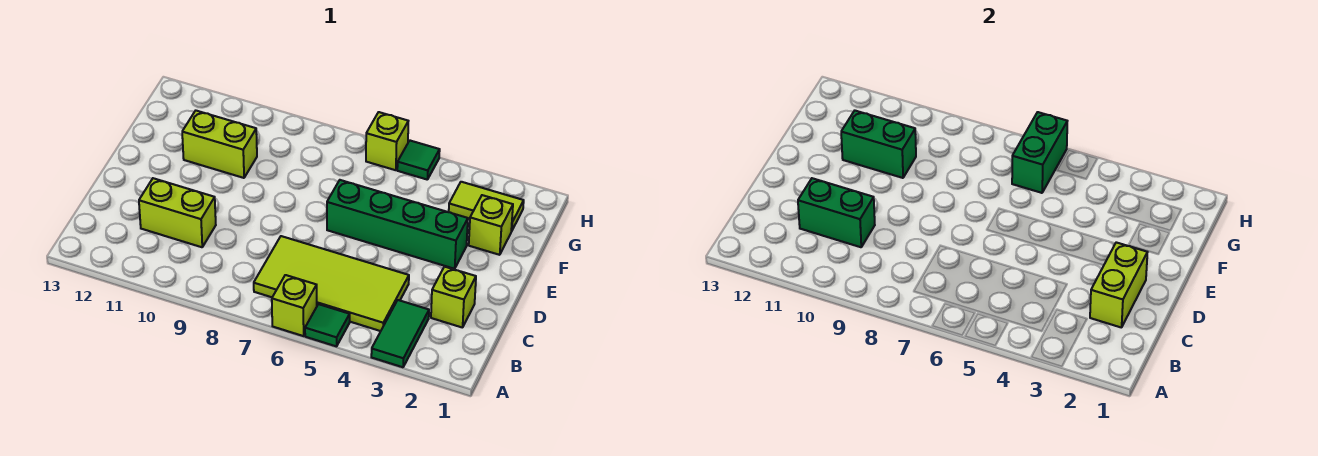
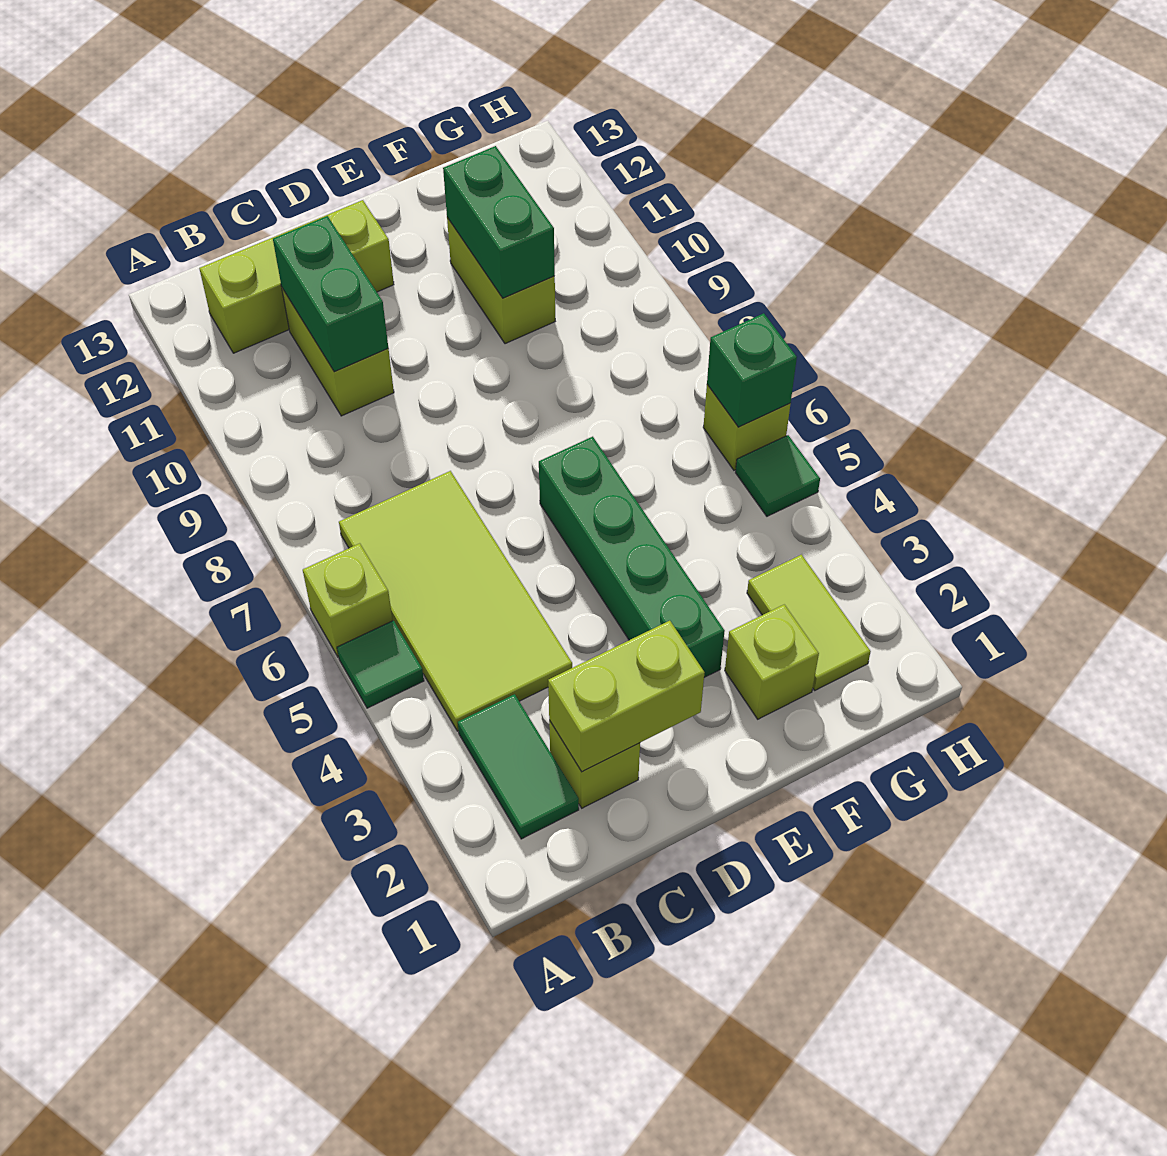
green 1x2 tile [371,300,429,367] -> green 1x2 tile turned to [458,694,579,839]
none -> lime 1x3 brick [199,200,394,353]
green 1x2 brick [1012,112,1067,193] -> green 1x1 brick [707,313,797,427]

